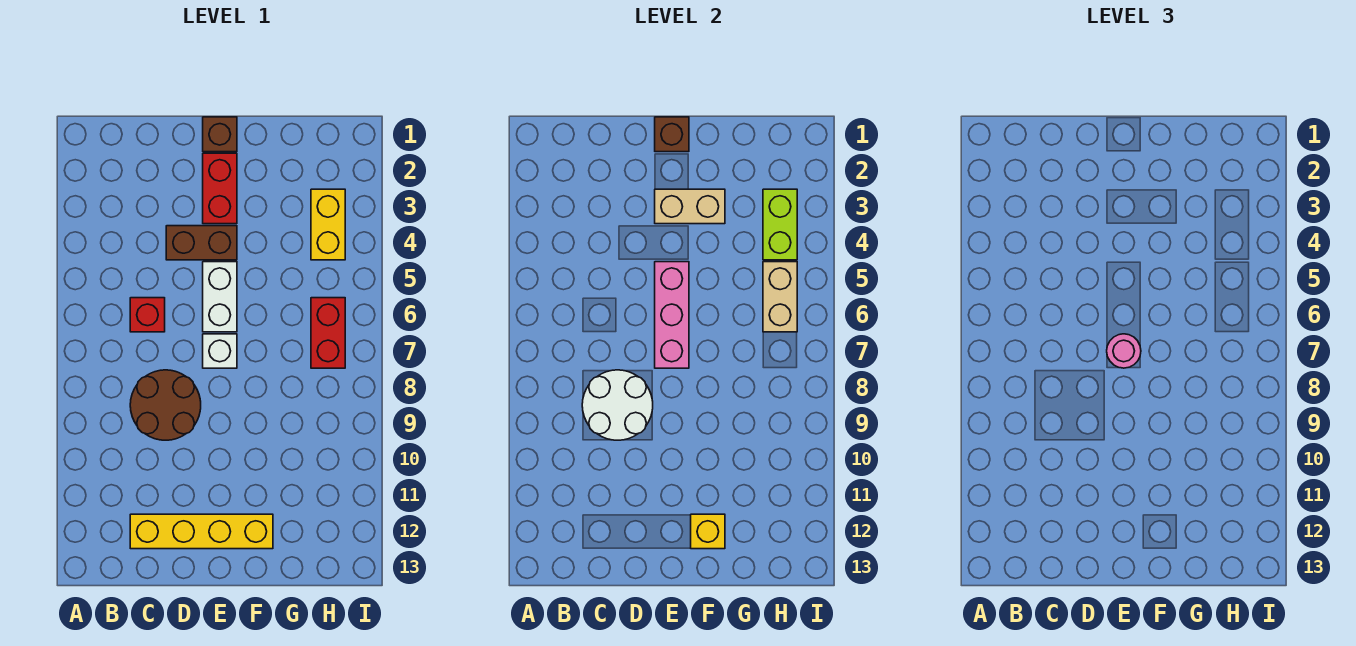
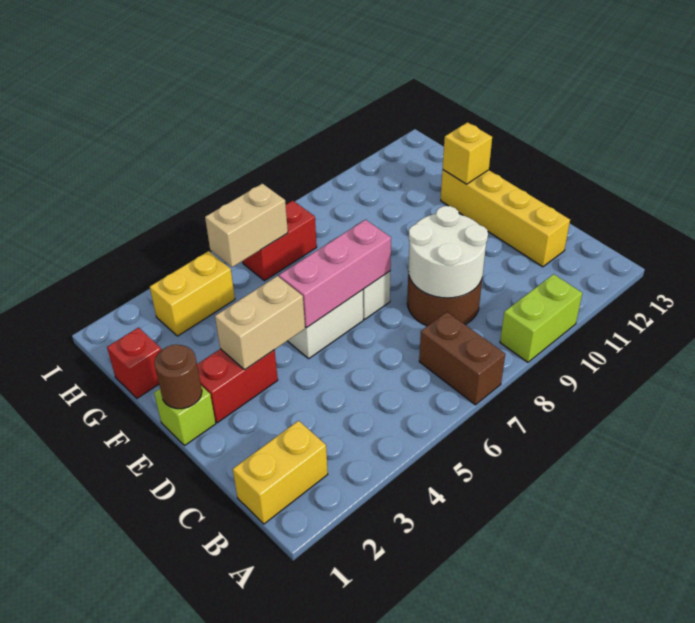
none -> yellow 1x2 brick [233,421,328,524]
red 1x1 brick [130,298,165,332] -> red 1x1 brick moved to [107,328,161,398]
brown 1x2 brick [166,226,237,260] -> brown 1x2 brick moved to [419,312,505,405]
brown 1x1 brick [203,117,237,152] -> lime 1x1 brick [154,386,216,446]
brown 1x1 brick [655,117,689,152] -> brown 1x1 round brick [154,345,202,409]
tan 1x2 brick [655,189,725,224] -> tan 1x2 brick turned to [215,276,305,370]
pink 1x1 round brick [1107,334,1141,368] -> none
lime 1x2 brick [763,189,797,260] -> lime 1x2 brick moved to [500,274,582,362]

